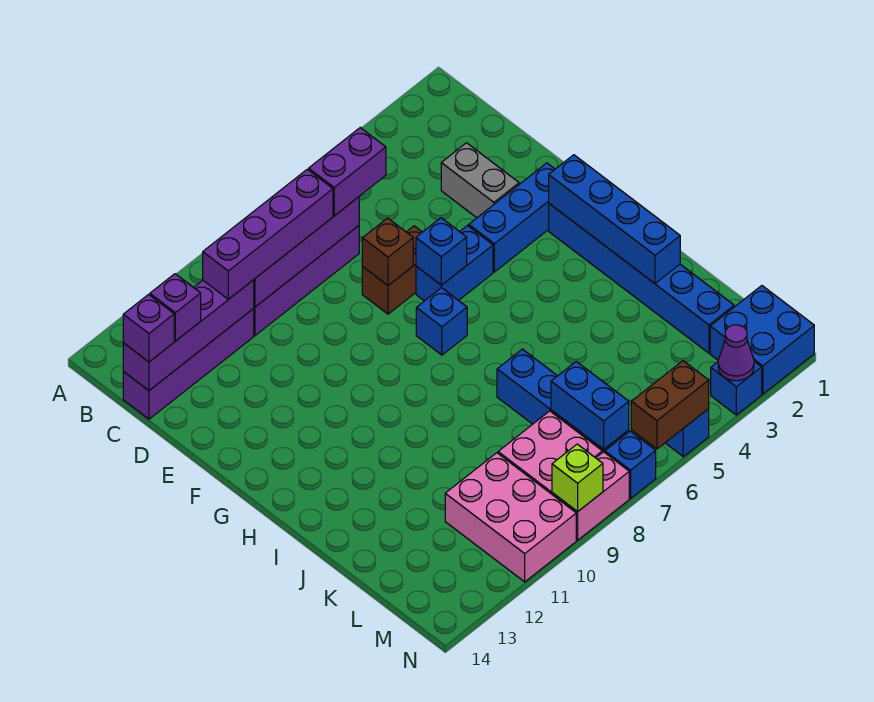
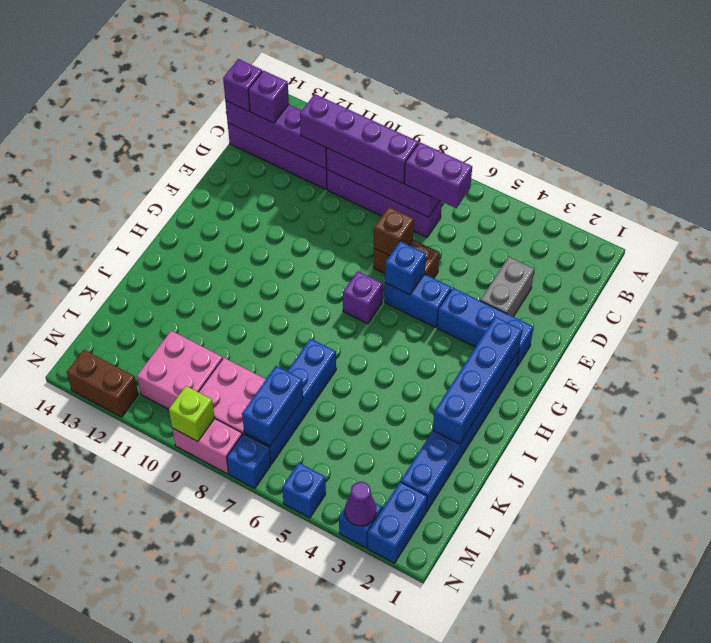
blue 1x1 brick [416,288,467,355] -> purple 1x1 brick [343,271,383,324]
pink 2x3 brick [445,453,576,582] -> pink 2x2 brick [137,331,223,409]
blue 2x2 brick [710,286,814,394] -> blue 1x2 brick [368,482,427,563]
brown 1x2 brick [631,361,709,449] -> brown 1x2 brick moved to [67,350,139,417]

